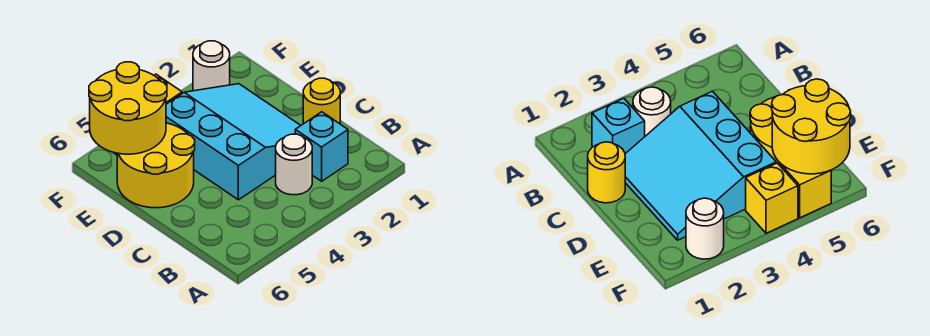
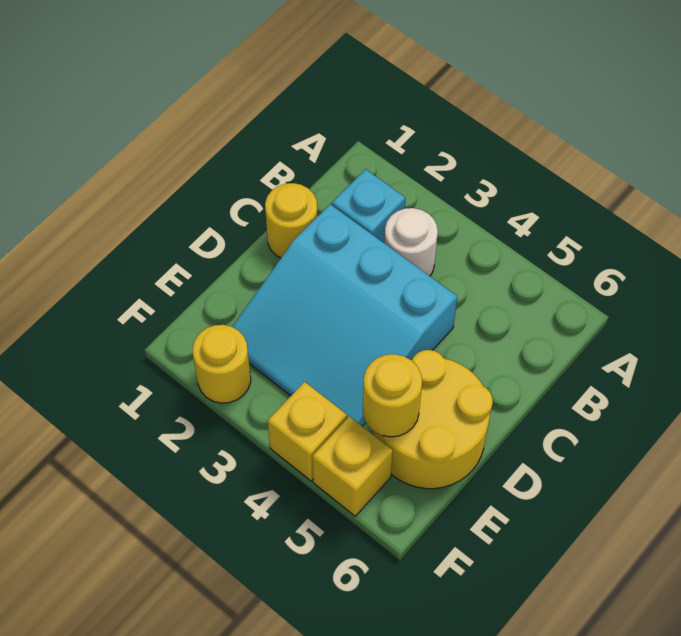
cyan 3x3 slope [166,84,301,200] -> cyan 3x3 slope turned to [232,204,457,426]
yellow 2x2 round brick [89,62,167,154] -> yellow 1x1 round brick [363,354,422,437]
white 1x1 round brick [193,41,230,91] -> yellow 1x1 round brick [192,325,251,403]

